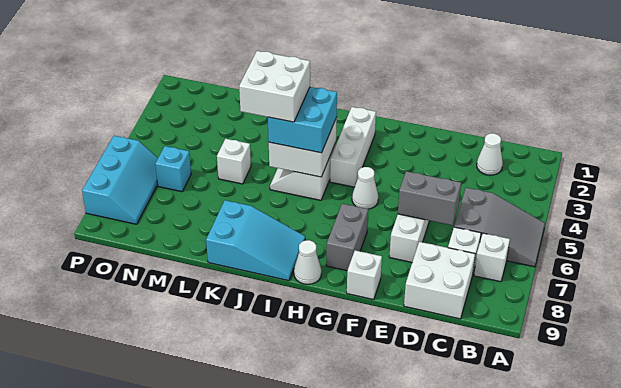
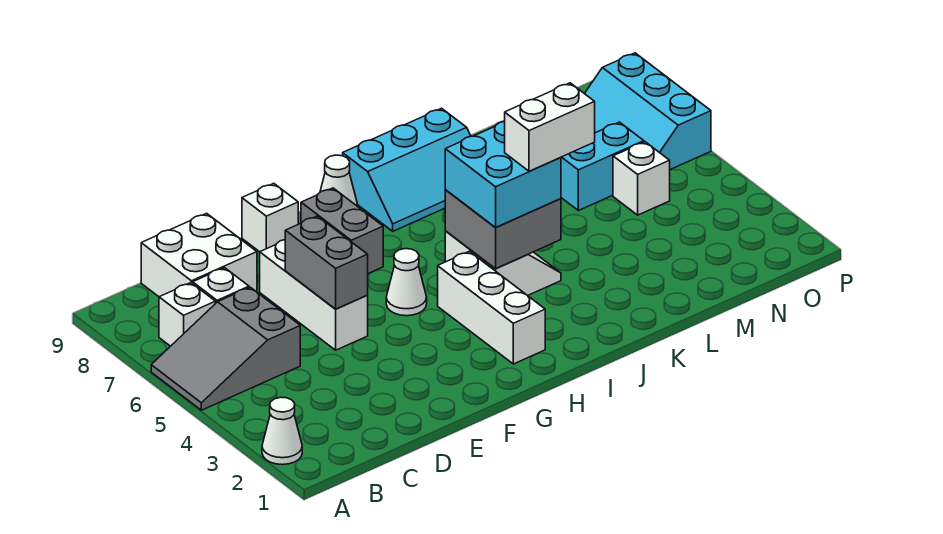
white 1x1 cone [477,133,503,175] -> white 1x1 cone moved to [262,397,302,465]
grey 1x2 brick [398,171,461,225] -> grey 1x2 brick turned to [285,216,368,309]
white 2x2 brick [269,118,337,177] -> grey 2x2 brick [445,190,561,269]
cyan 2x3 slope [206,200,305,281] -> cyan 2x3 slope turned to [343,108,471,231]
white 2x2 brick [239,51,310,122] -> white 1x2 brick [505,83,595,171]
white 1x1 brick [217,139,251,184] -> white 1x1 brick moved to [613,142,670,215]
cyan 1x1 brick [155,146,191,192] -> cyan 1x2 brick [561,122,644,211]

